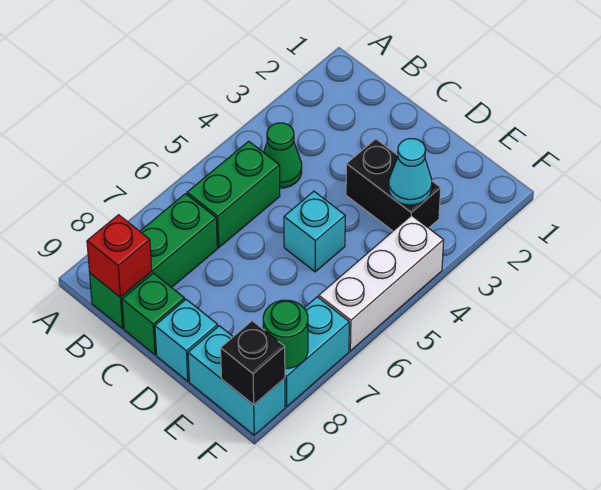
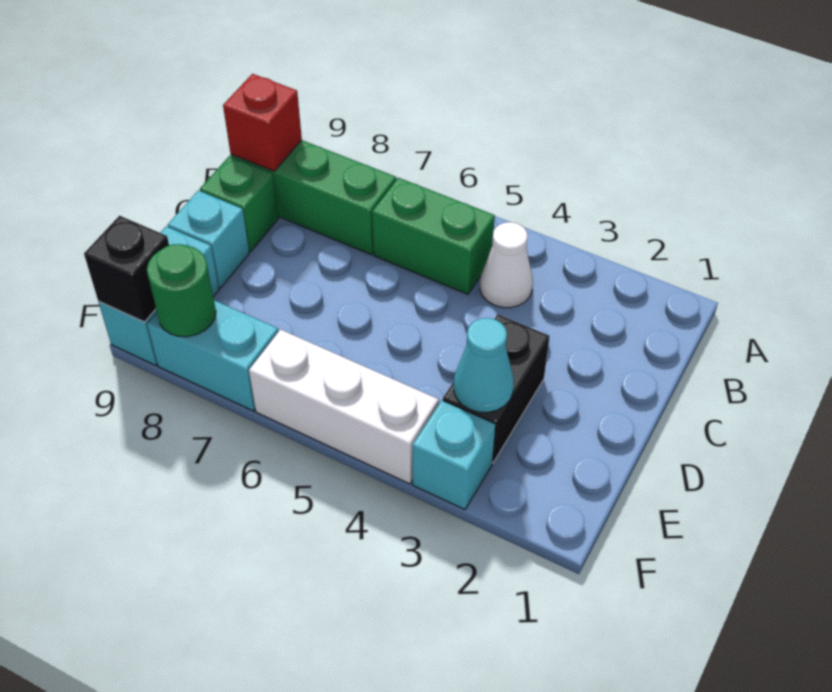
green 1x1 cone [264,123,302,188] -> white 1x1 cone [480,222,533,308]
cyan 1x1 brick [284,191,345,272] -> cyan 1x1 brick moved to [413,401,495,510]

